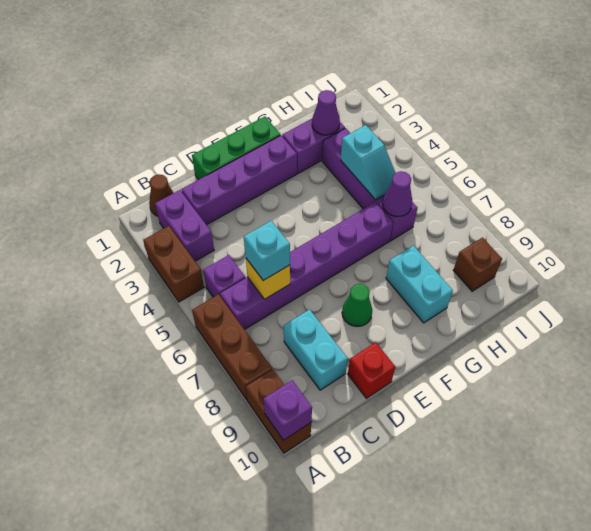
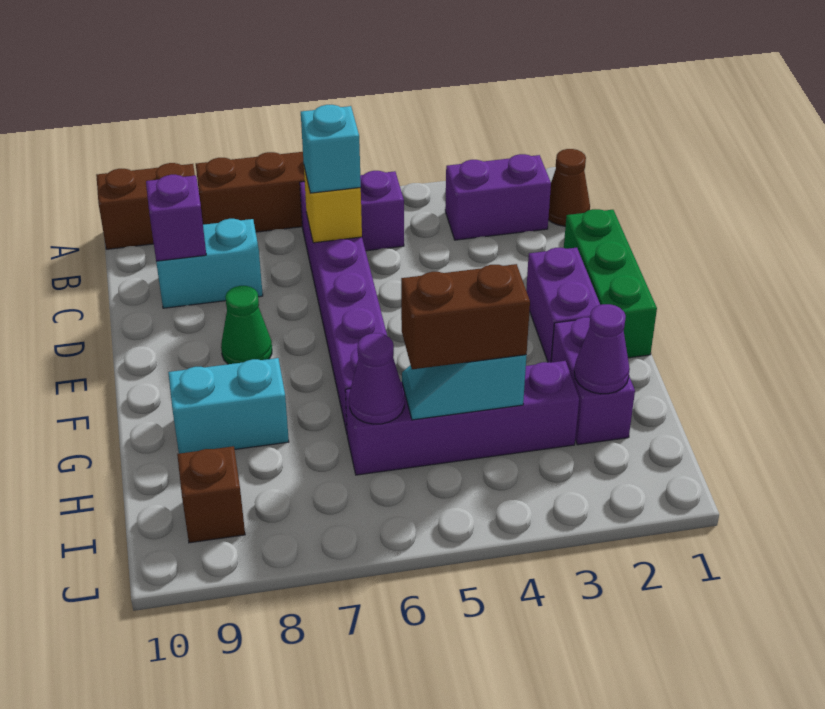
brown 1x2 brick [143,226,204,302] -> brown 1x2 brick moved to [401,264,530,369]
purple 1x1 brick [264,380,312,440] -> purple 1x1 brick moved to [146,175,206,261]
purple 1x4 brick [182,135,297,225] -> purple 1x2 brick [526,248,600,363]
red 1x1 brick [348,342,395,398] -> none

